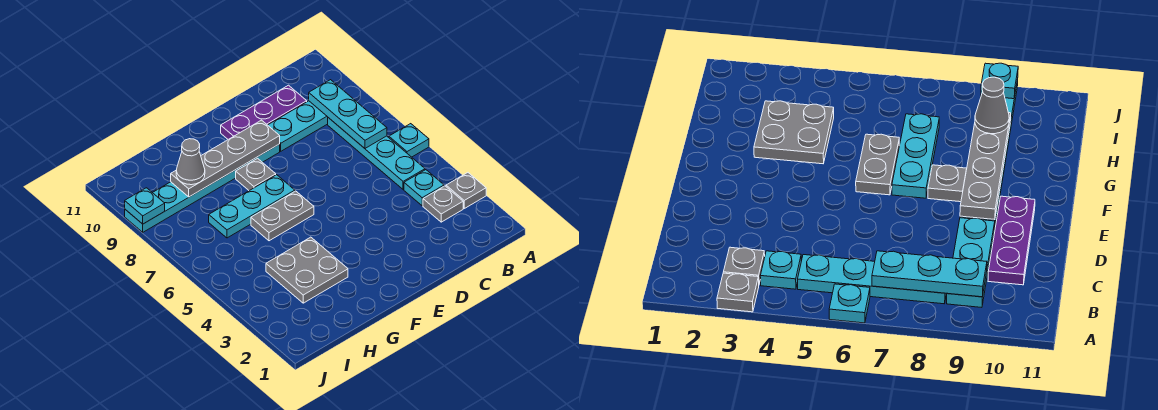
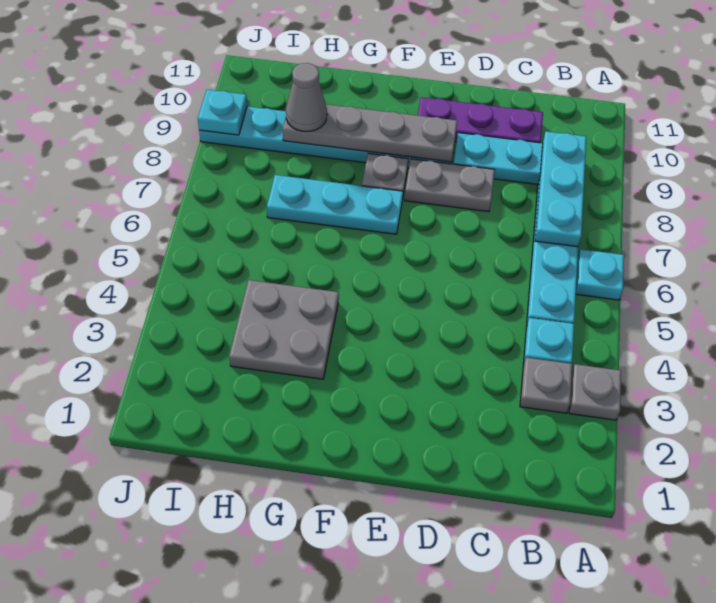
grey 1x2 plate [251,191,314,241] -> grey 1x2 plate moved to [405,159,495,212]

